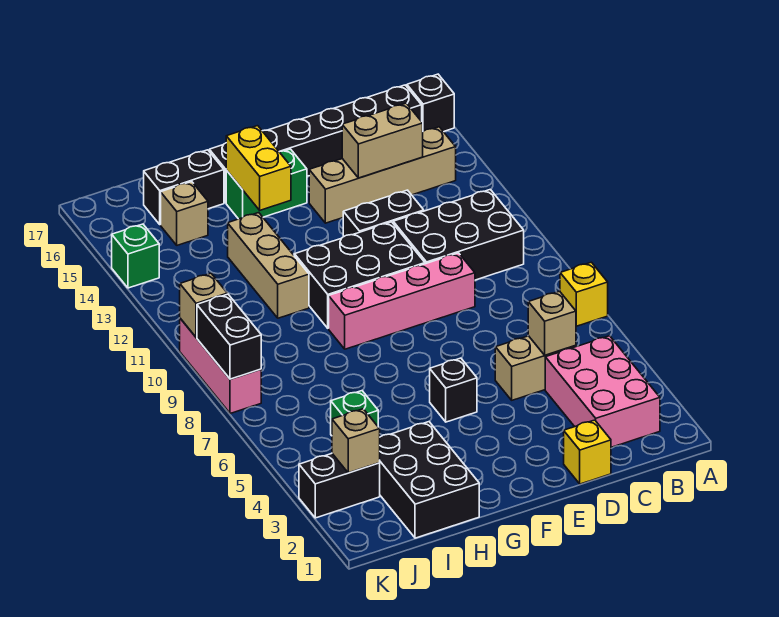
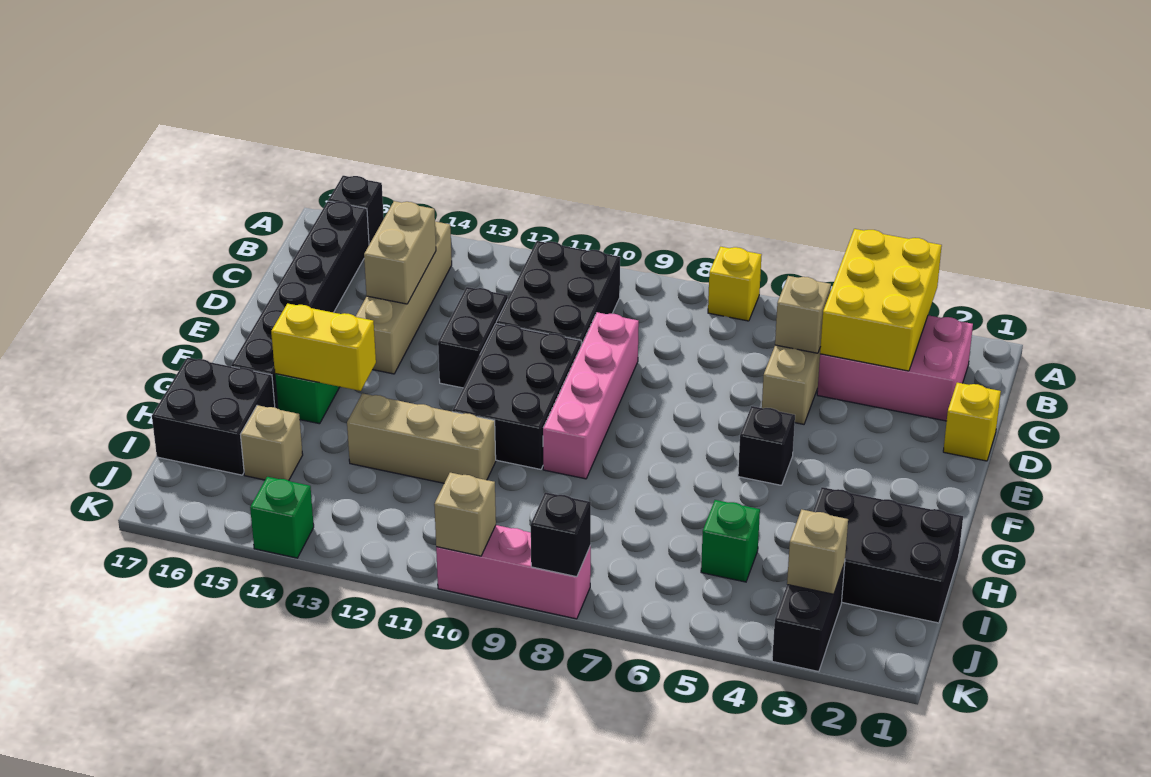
none -> yellow 2x3 brick [820,229,942,371]
black 1x2 brick [144,150,224,225] -> black 2x2 brick [152,358,275,475]
black 1x2 brick [197,294,261,379] -> black 1x1 brick [531,492,591,577]

